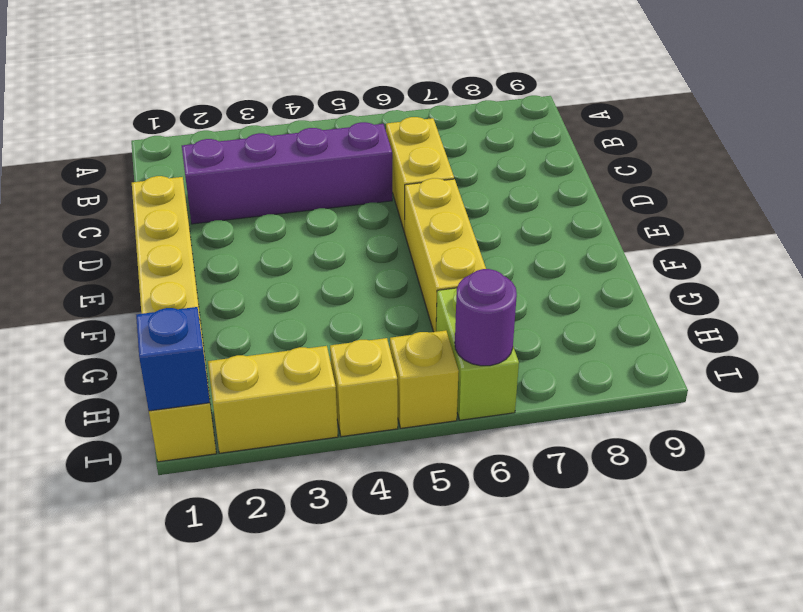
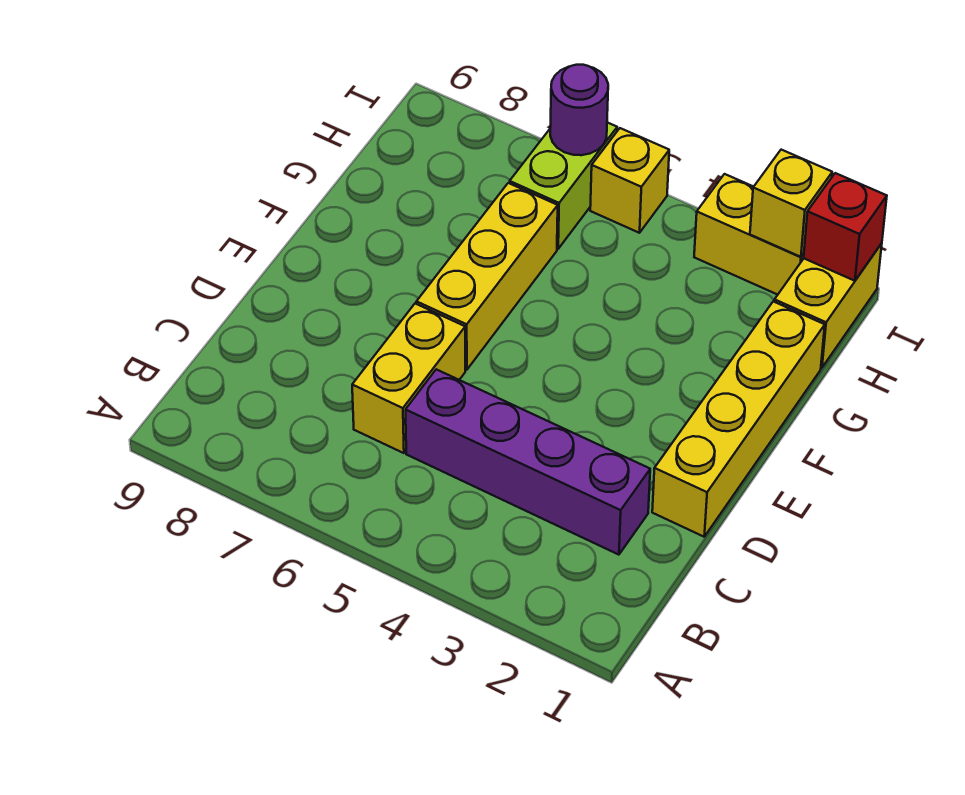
blue 1x1 brick [136,307,210,411] -> red 1x1 brick [804,173,887,281]
yellow 1x1 brick [330,338,398,437] -> yellow 1x1 brick moved to [750,150,832,257]

